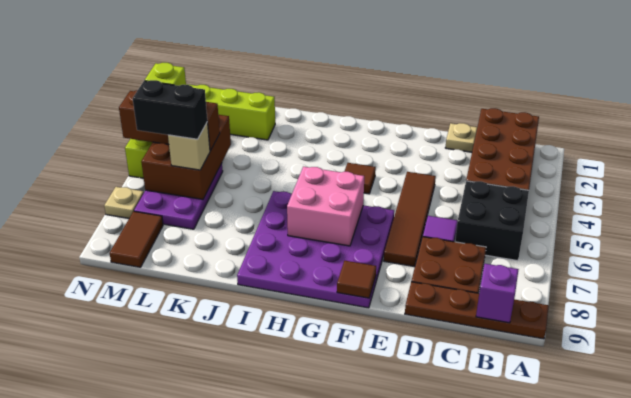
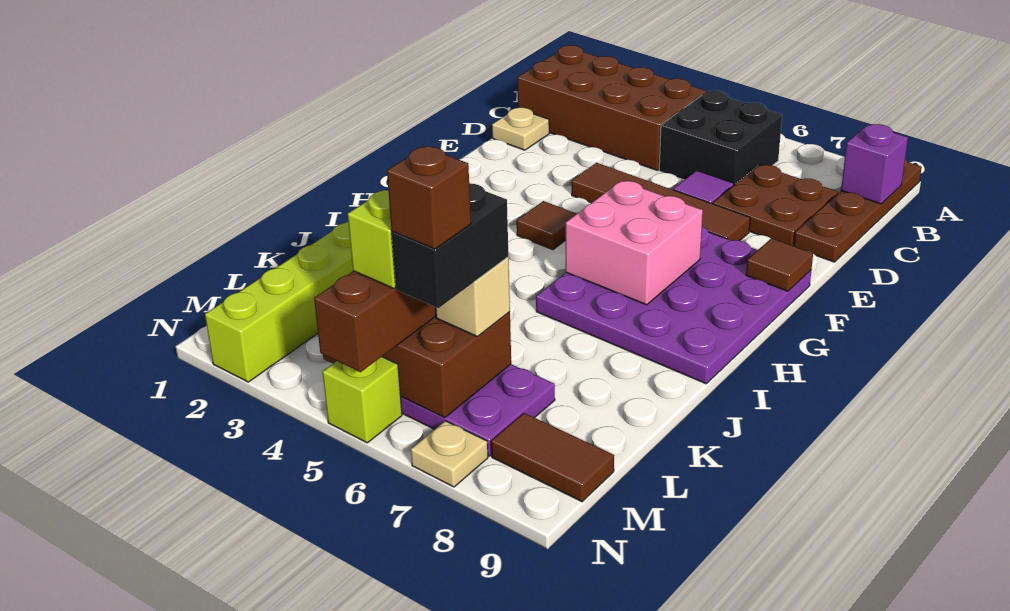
none -> brown 1x1 brick [387,146,471,249]

